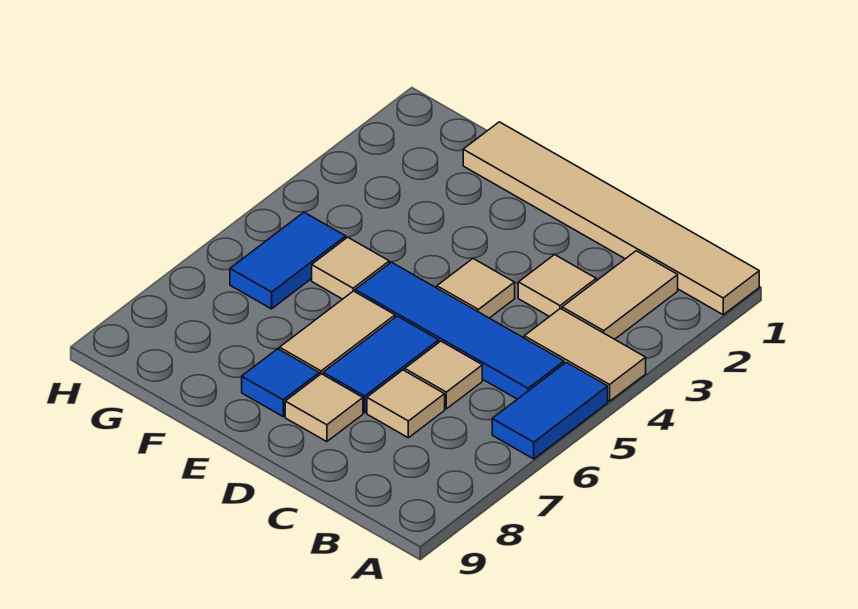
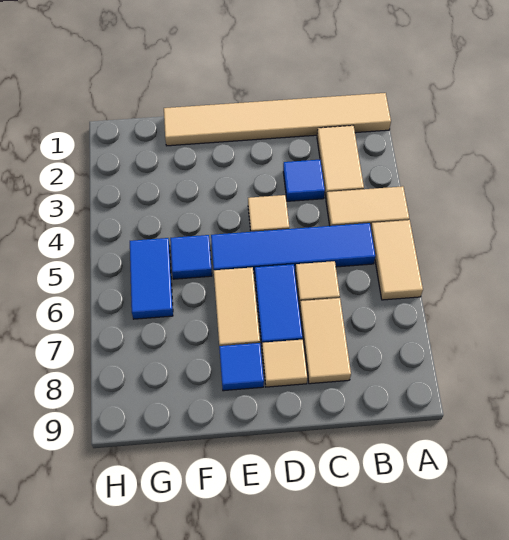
blue 1x2 tile [492,362,608,459] -> tan 1x2 tile [371,220,423,300]
tan 1x1 tile [518,255,596,317] -> blue 1x1 tile [283,160,325,201]
tan 1x1 tile [367,370,445,438] -> tan 1x2 tile [300,298,351,384]
tan 1x1 tile [312,237,389,299] -> blue 1x1 tile [170,235,212,279]

